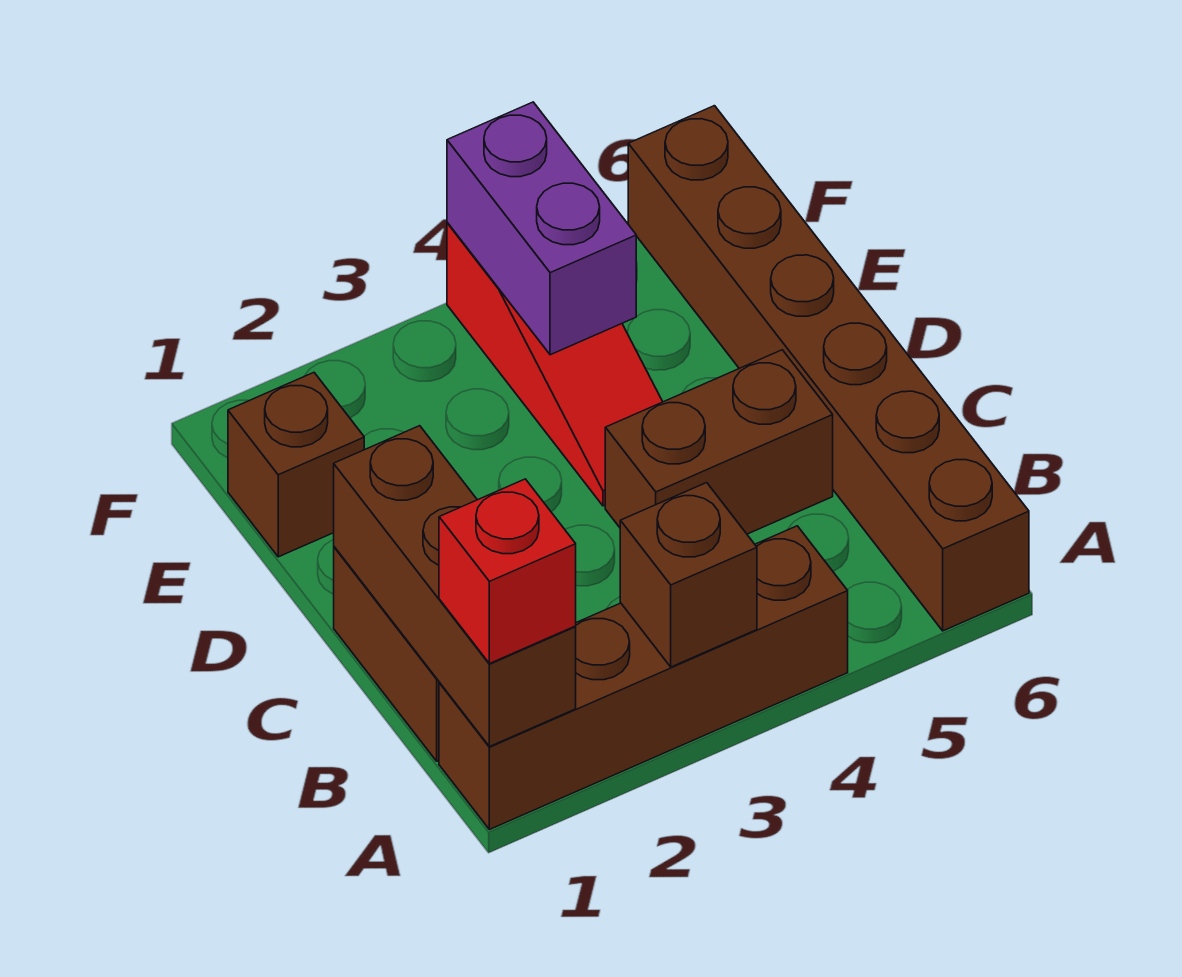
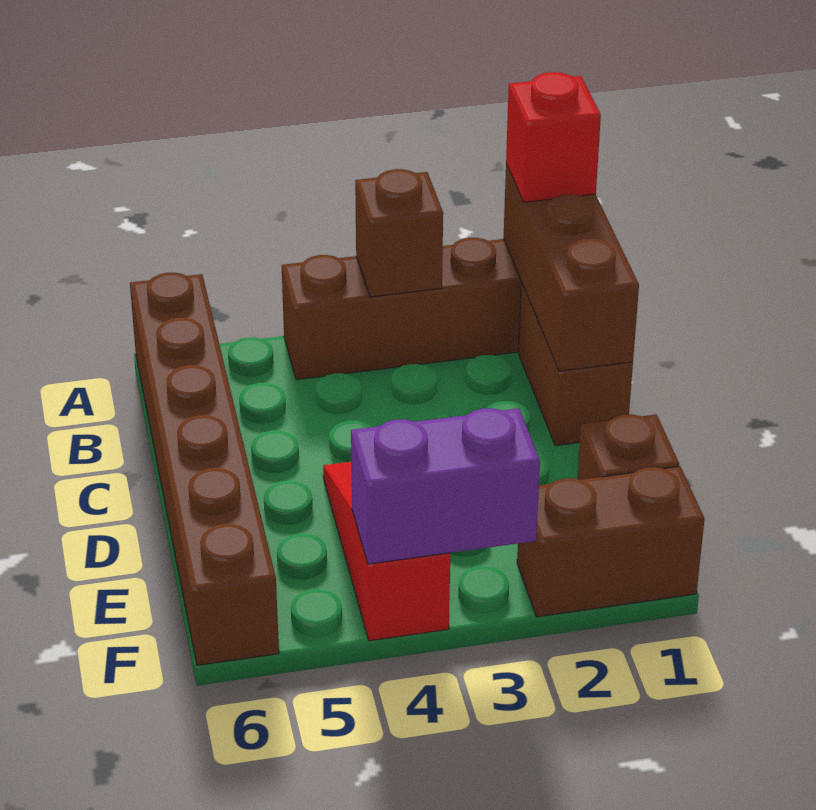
brown 1x2 brick [605,350,833,534] -> brown 1x2 brick moved to [517,466,704,617]
purple 1x2 brick [447,102,636,355] -> purple 1x2 brick turned to [351,408,540,564]

